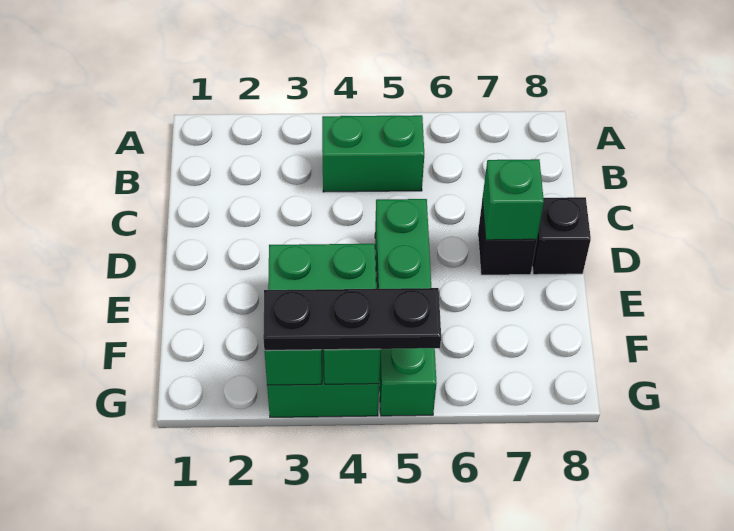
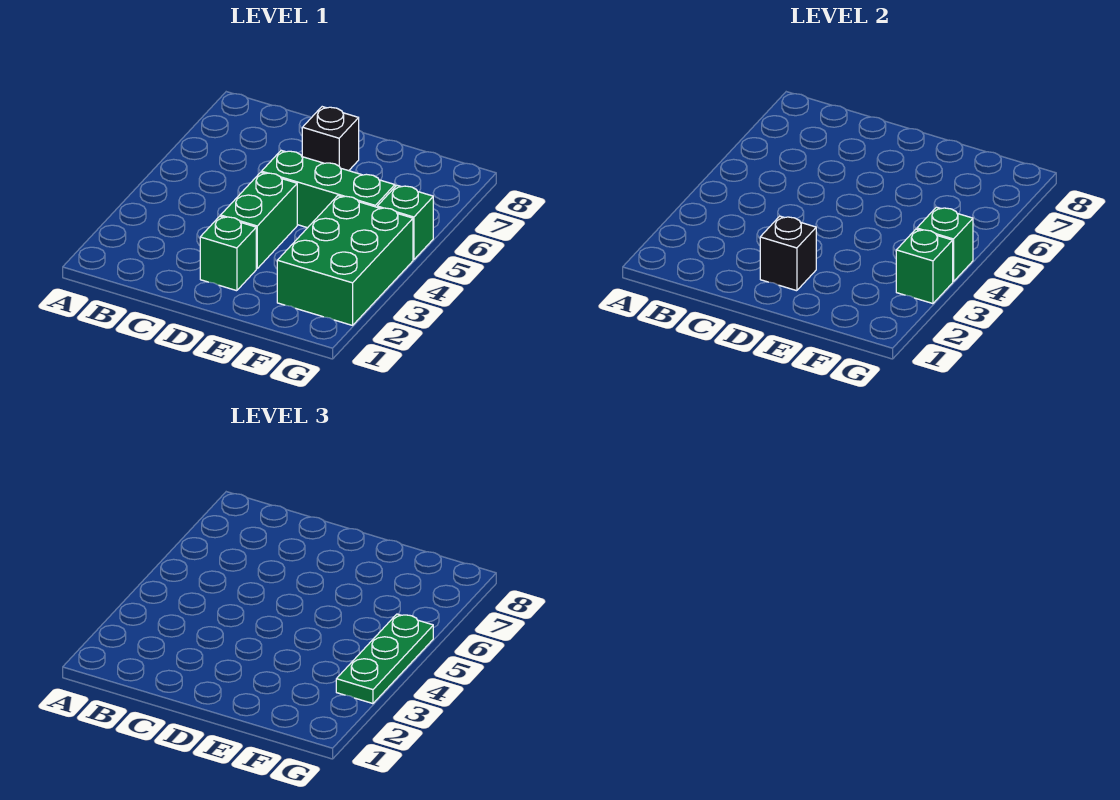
green 1x2 brick [322,115,424,192] -> green 1x2 brick moved to [221,172,297,269]
green 1x1 brick [483,159,544,240] -> green 1x1 brick moved to [200,216,256,291]
black 1x1 brick [532,197,591,275] -> black 1x1 brick moved to [760,216,816,291]
green 2x3 brick [267,244,379,417] -> green 2x3 brick turned to [277,196,413,325]
black 1x3 plate [263,288,441,350] -> green 1x3 plate [336,614,433,704]

